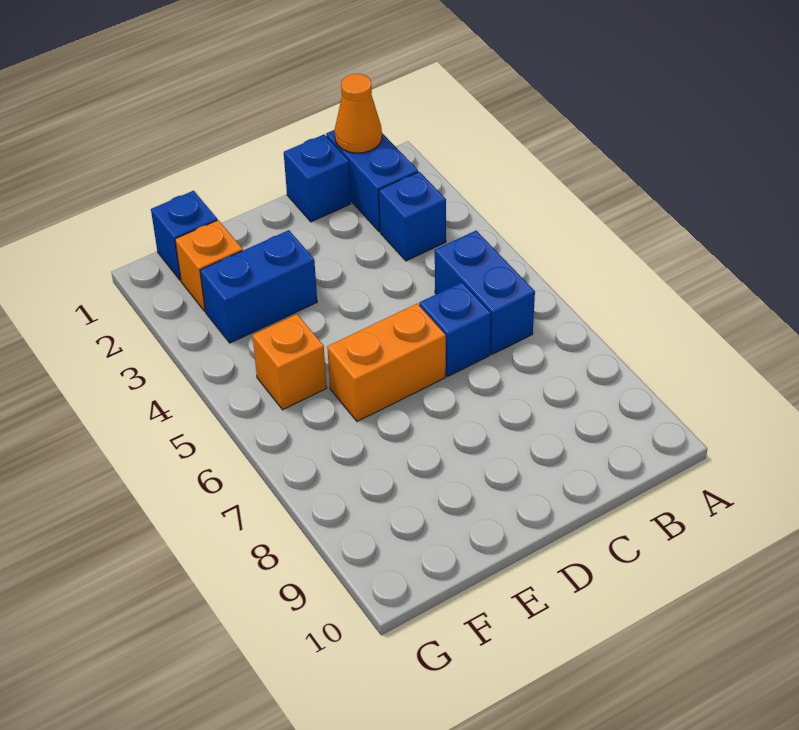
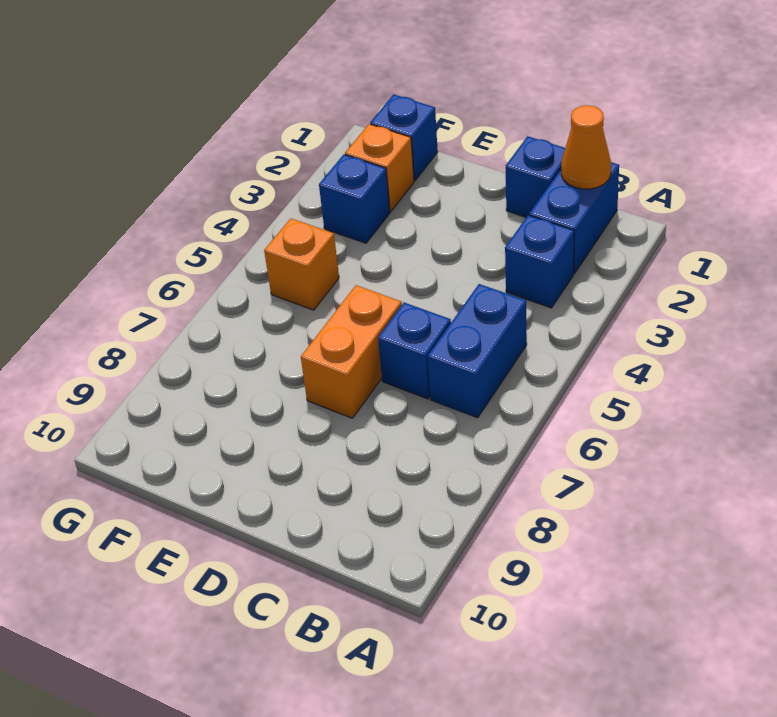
orange 1x2 brick [327,304,446,421] -> orange 1x2 brick turned to [301,285,402,418]
blue 1x2 brick [200,230,317,343] -> blue 1x1 brick [319,155,390,243]

